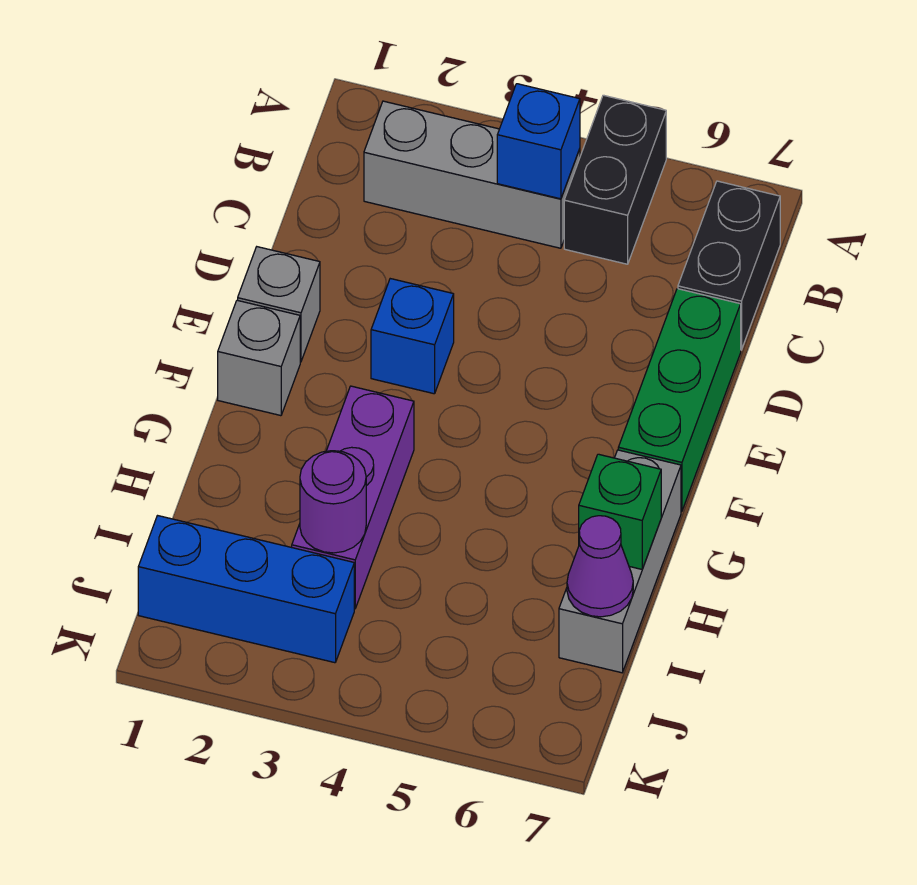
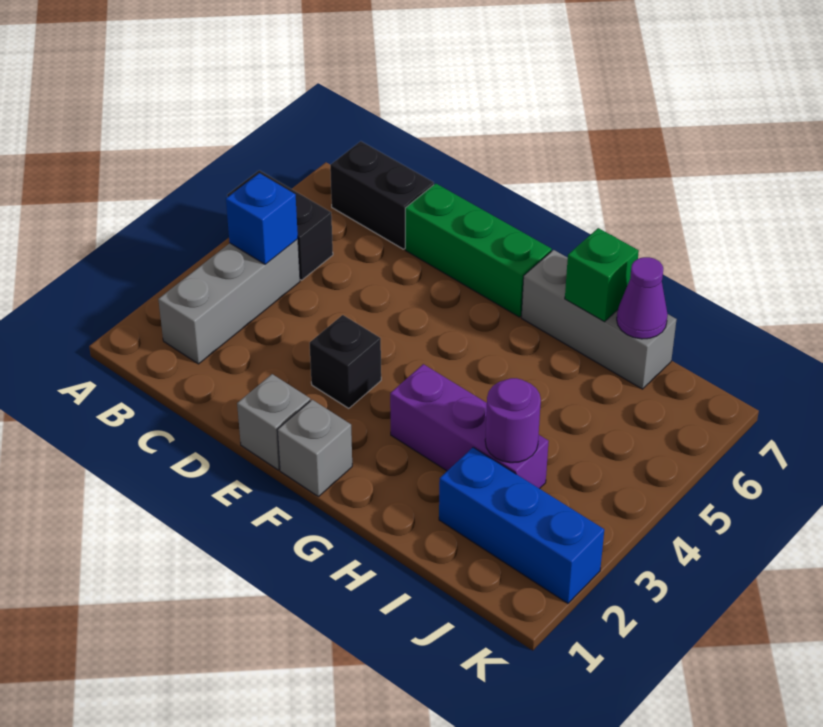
blue 1x1 brick [371,279,454,394] -> black 1x1 brick [310,315,381,408]
blue 1x3 brick [138,516,354,663] -> blue 1x3 brick turned to [439,447,604,603]

